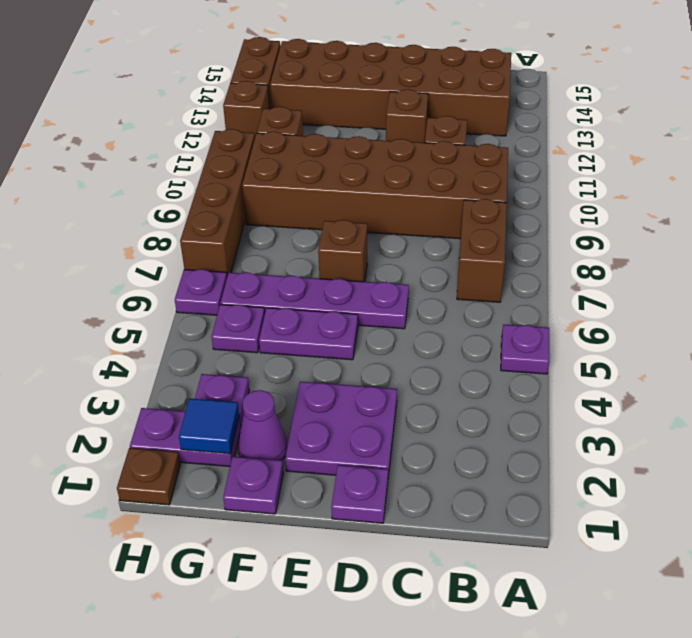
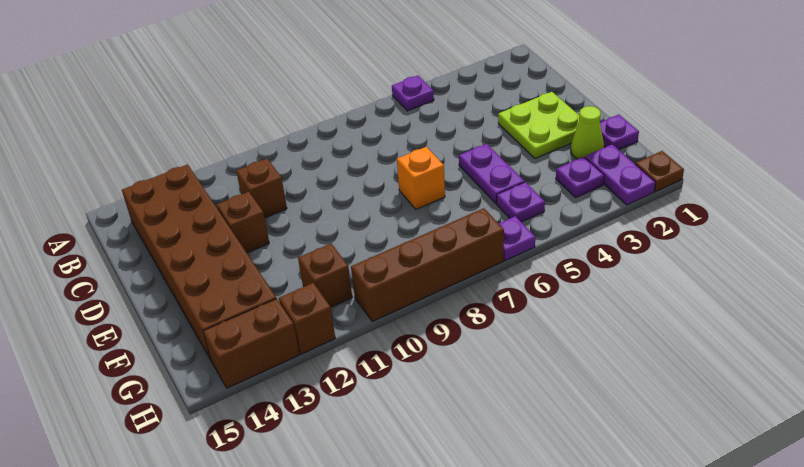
brown 1x2 brick [457,199,507,302] -> none
brown 2x6 brick [242,132,508,239] -> none
purple 1x1 plate [331,465,388,523] -> none
purple 2x2 plate [285,382,397,477] -> lime 2x2 plate [498,92,579,158]
purple 1x4 plate [221,272,409,329] -> none
brown 1x1 brick [318,220,367,282] -> orange 1x1 brick [397,147,445,209]
purple 1x1 cone [238,390,287,460] -> lime 1x1 cone [571,106,604,159]
blue 1x1 tile [179,398,239,454] -> none

